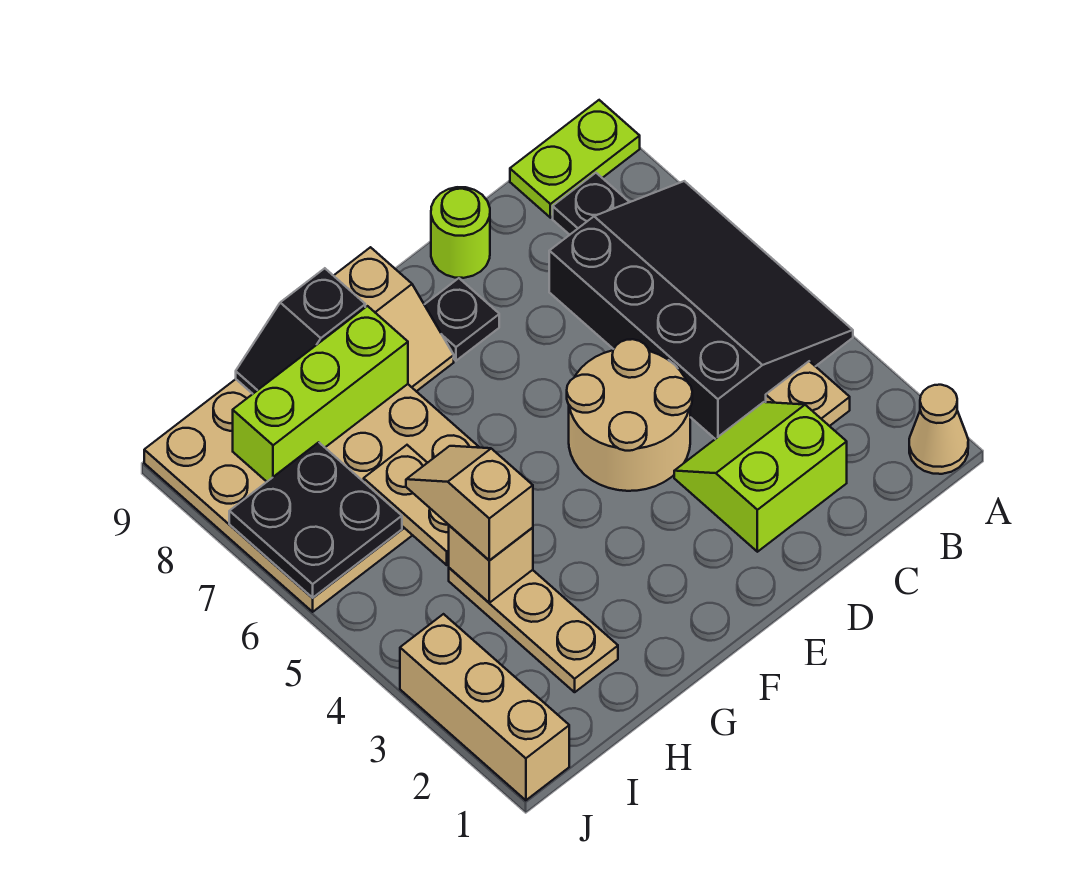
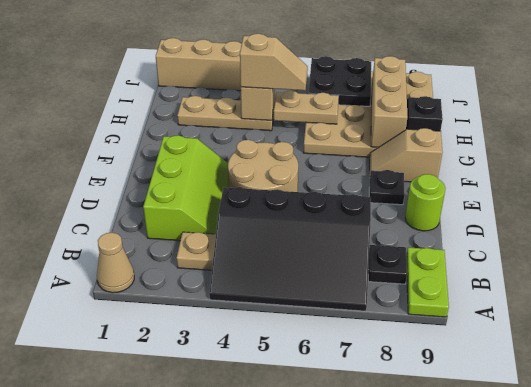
lime 2x2 slope [674,402,847,552] -> lime 2x3 slope [143,135,229,241]
lime 1x3 brick [233,306,408,482] -> tan 1x3 brick [371,56,407,148]

